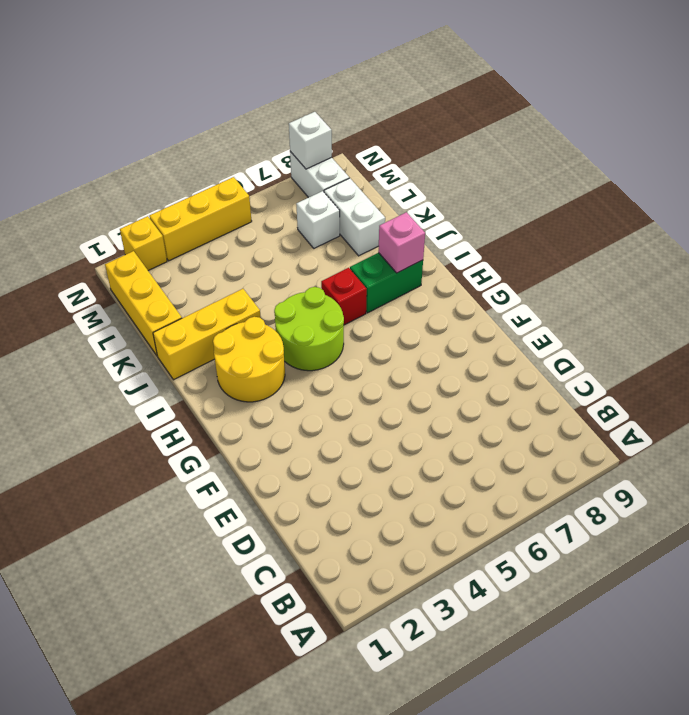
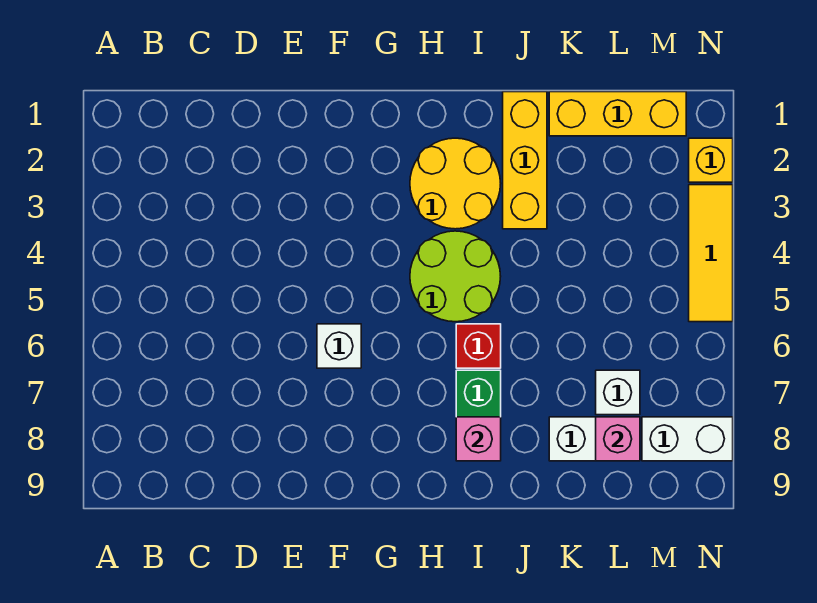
none -> pink 1x1 brick [596,417,640,461]
yellow 1x3 brick [149,177,252,261] -> yellow 1x3 tile [689,185,733,322]
white 1x1 brick [289,112,332,169] -> white 1x1 brick moved to [317,324,361,368]

